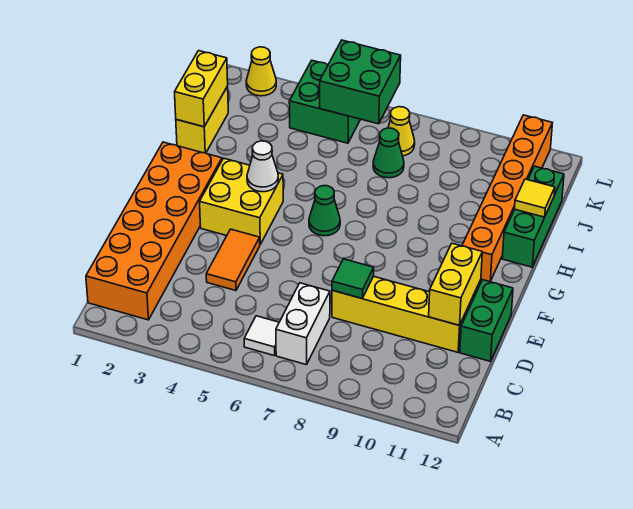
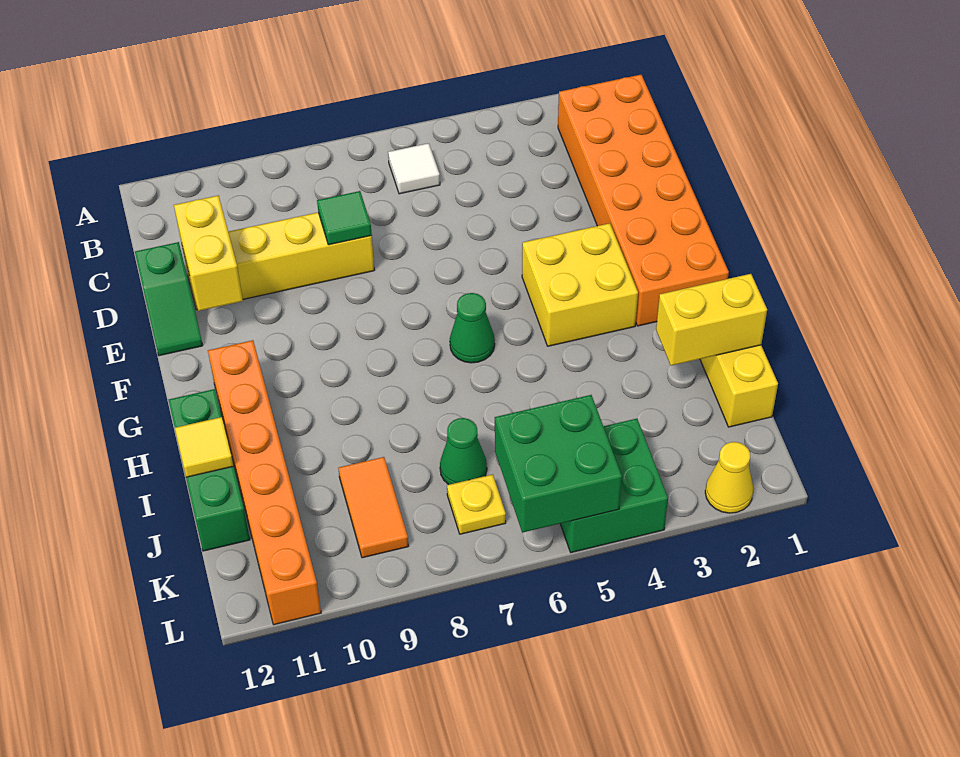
white 1x2 brick [276,283,330,365] -> none
orange 1x2 tile [206,229,260,291] -> orange 1x2 tile moved to [338,457,408,558]
green 1x2 brick [460,280,513,361] -> green 1x2 slope [135,242,203,356]
white 1x1 cone [247,141,278,192] -> none
yellow 1x2 brick [175,51,228,127] -> yellow 1x2 brick turned to [656,274,767,366]
yellow 1x1 cone [388,107,415,156] -> yellow 1x1 plate [447,474,506,534]

